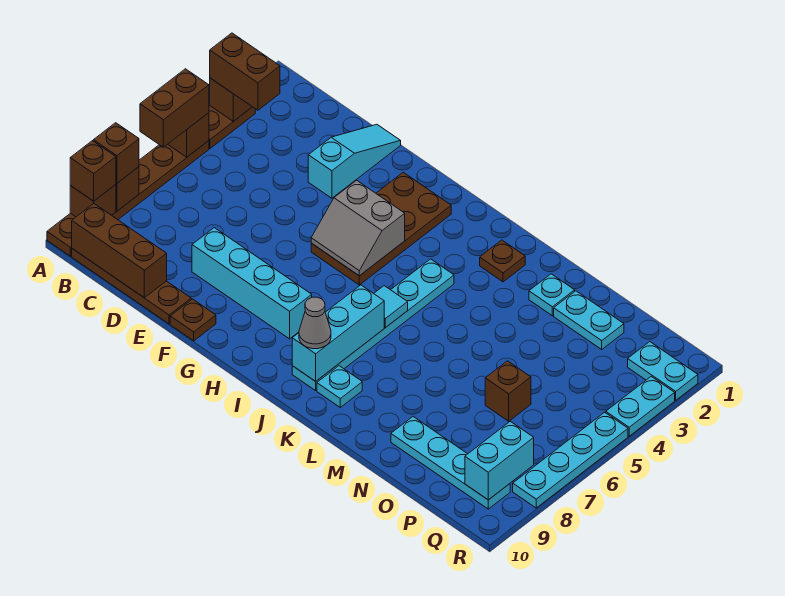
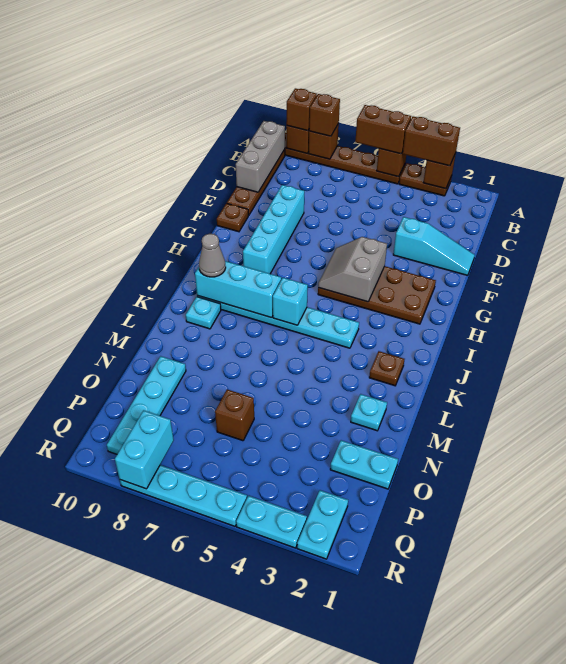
brown 1x2 brick [210,33,280,110] -> brown 1x2 brick turned to [403,116,460,166]
brown 1x3 brick [72,204,167,298] -> grey 1x3 brick [236,121,285,192]
cyan 1x1 tile [374,286,408,327] -> cyan 1x1 brick [273,278,308,325]
cyan 1x2 plate [554,291,624,349] -> cyan 1x2 plate turned to [330,440,398,489]
cyan 1x2 brick [465,421,534,500] -> cyan 1x2 brick turned to [115,410,174,489]

